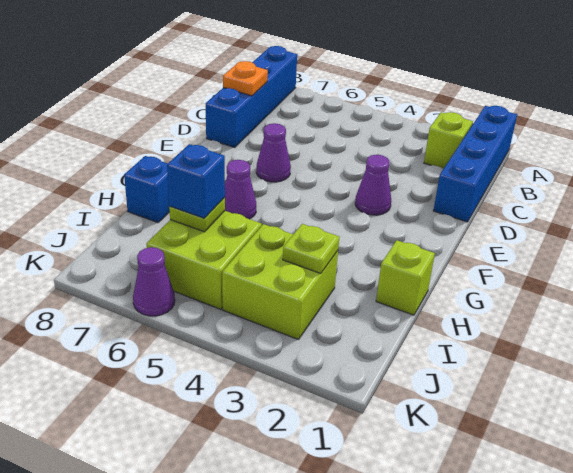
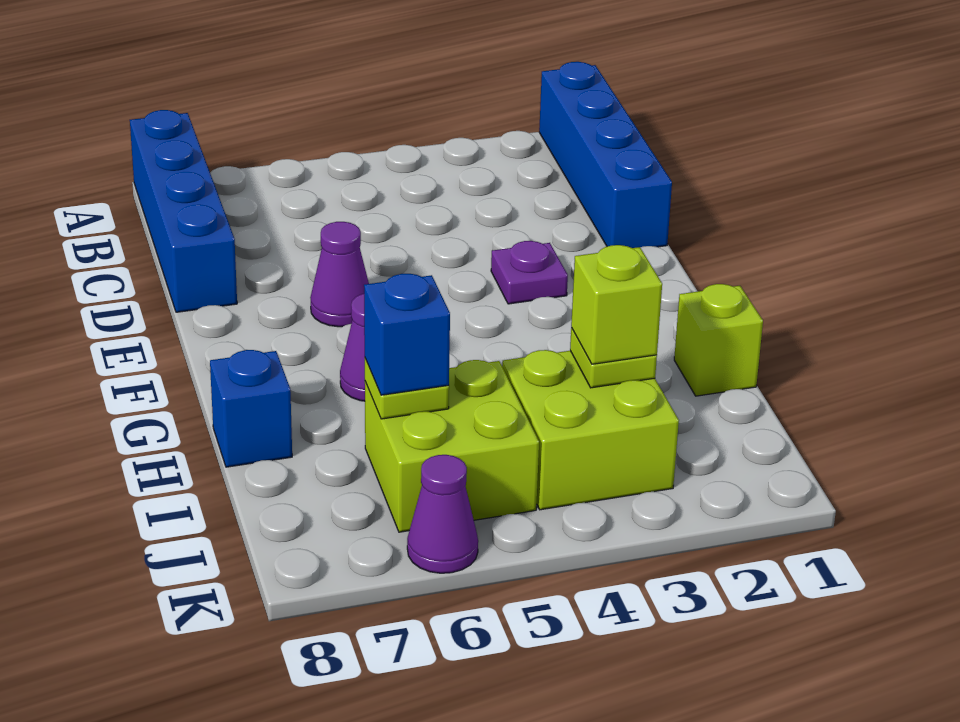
lime 1x1 brick [424,112,473,169] -> lime 1x1 brick moved to [571,245,662,364]
orange 1x1 plate [223,61,268,96] -> none
purple 1x1 cone [355,155,391,215] -> purple 1x1 plate [491,241,568,304]

